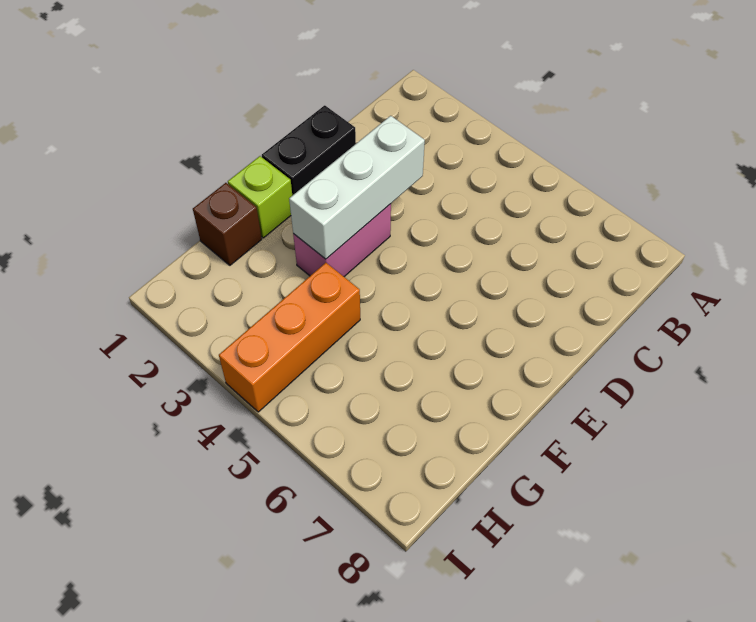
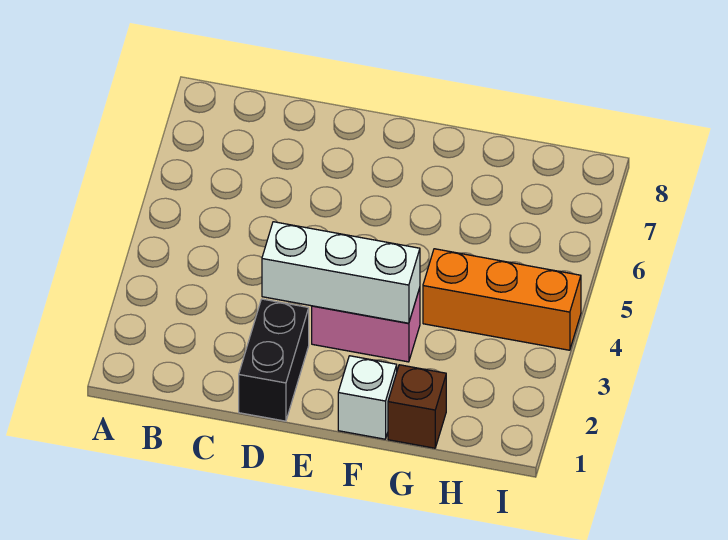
black 1x2 brick [262,105,356,196] -> black 1x2 brick turned to [239,299,309,421]
lime 1x1 brick [228,156,292,238] -> white 1x1 brick [338,356,397,439]

